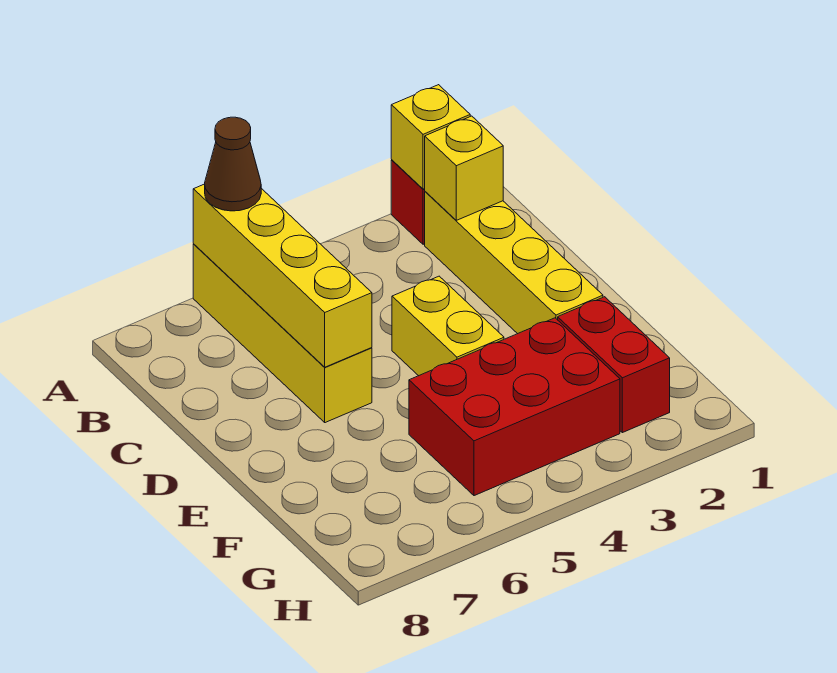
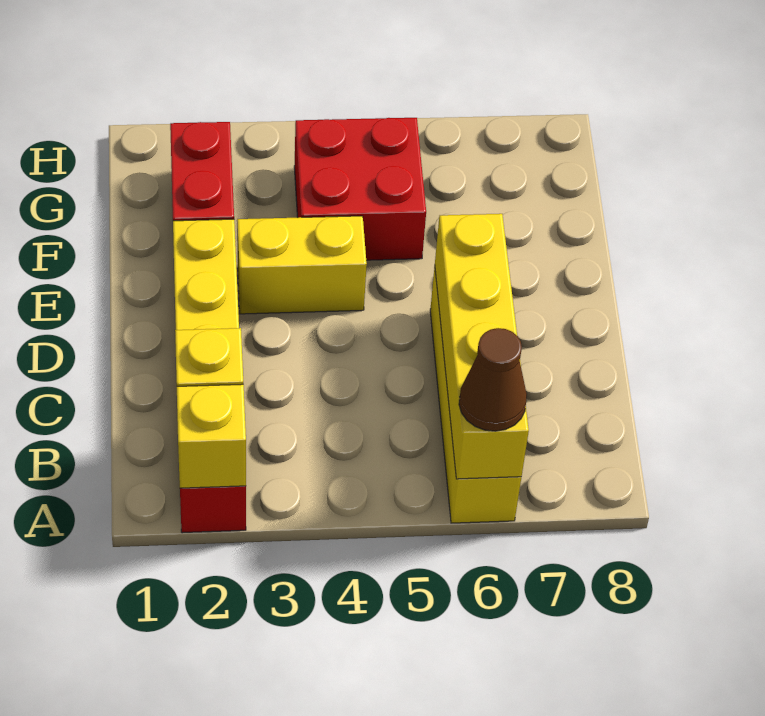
yellow 1x2 brick [392,276,504,376] -> yellow 1x2 brick turned to [237,216,367,314]
red 2x3 brick [409,318,620,496] -> red 2x2 brick [294,118,426,260]

